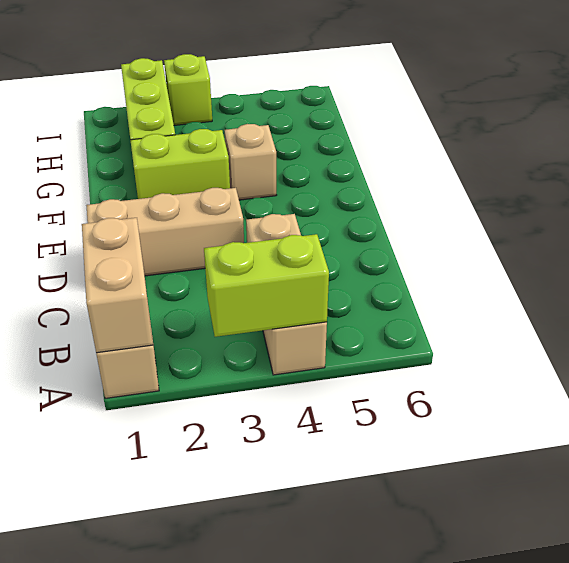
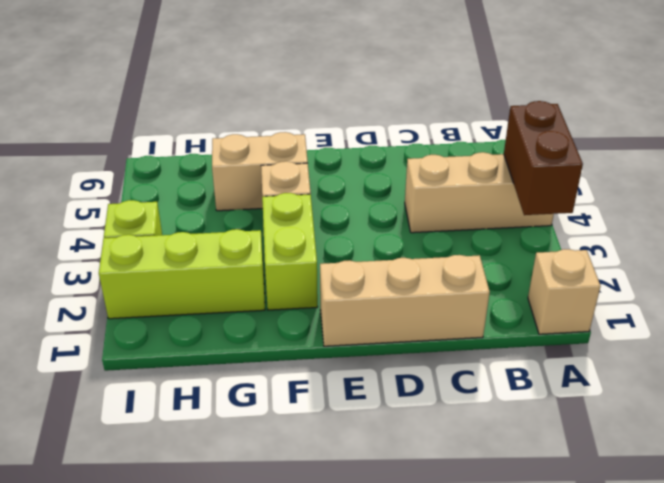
tan 1x2 brick [82,218,153,353] -> tan 1x2 brick moved to [212,132,308,211]
lime 1x2 brick [204,234,329,337] -> brown 1x2 brick [504,101,583,215]
tan 1x3 brick [86,188,244,276] -> tan 1x3 brick turned to [320,255,490,346]

